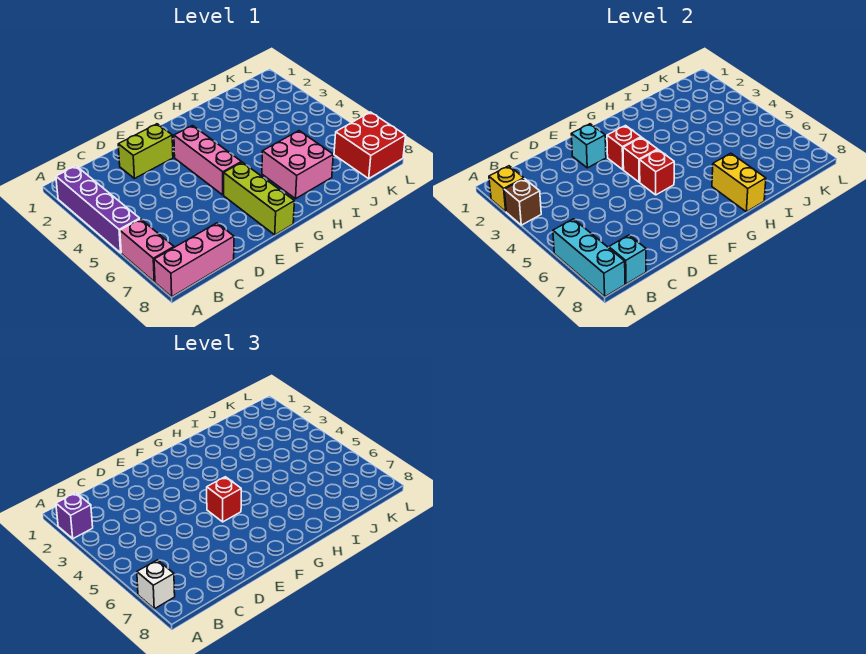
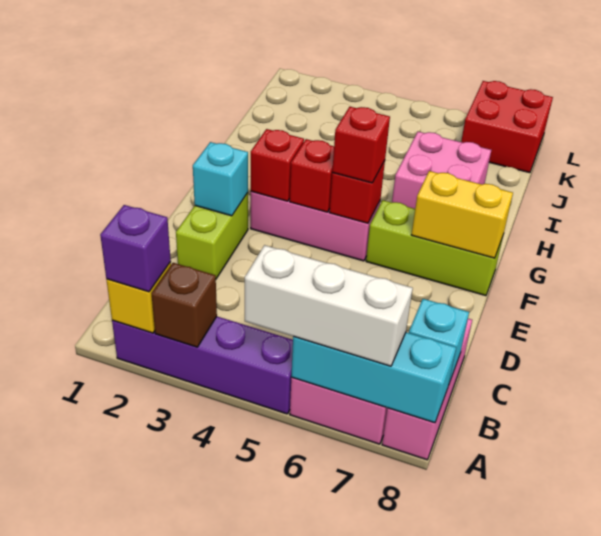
white 1x1 brick [137,560,175,609] -> white 1x3 brick [245,245,413,366]
yellow 1x2 brick [712,153,766,212] -> yellow 1x2 brick moved to [412,171,513,258]

